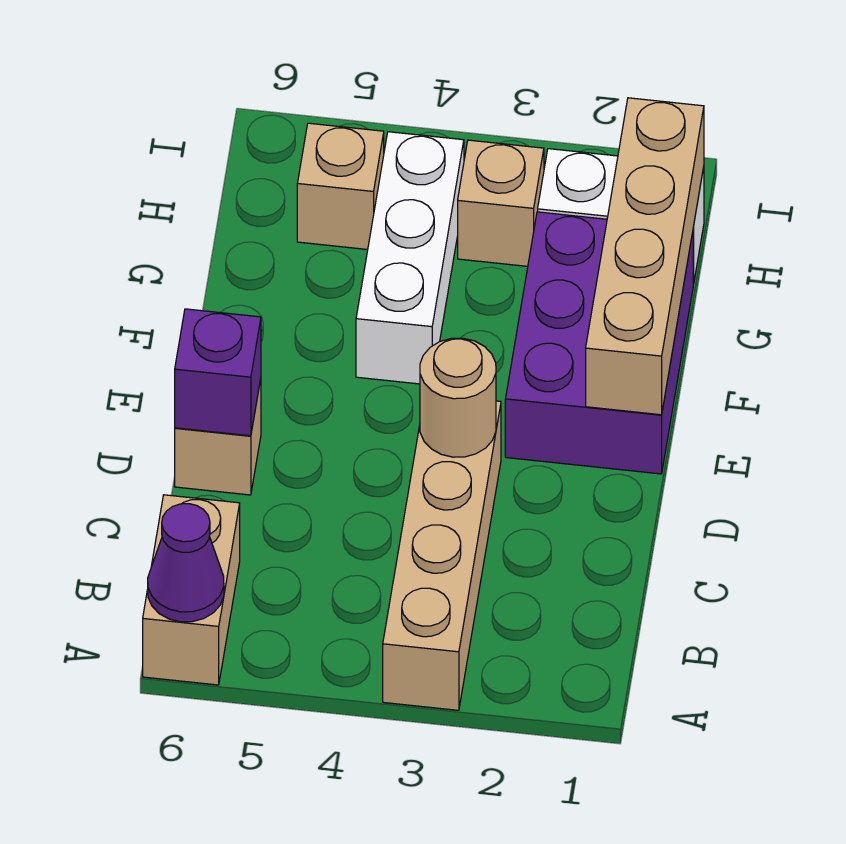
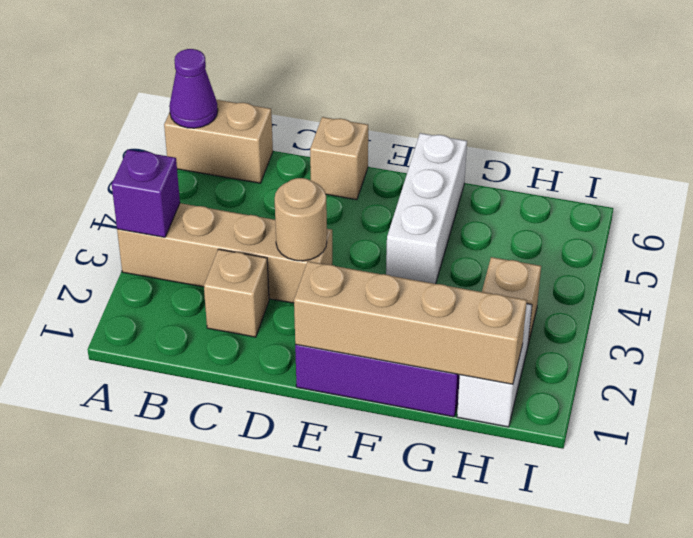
purple 1x1 brick [175,309,261,436] -> purple 1x1 brick moved to [112,150,180,237]
white 1x3 brick [356,132,464,384] -> white 1x3 brick turned to [386,133,467,284]
tan 1x1 brick [297,123,384,250] -> tan 1x1 brick moved to [204,249,269,337]

